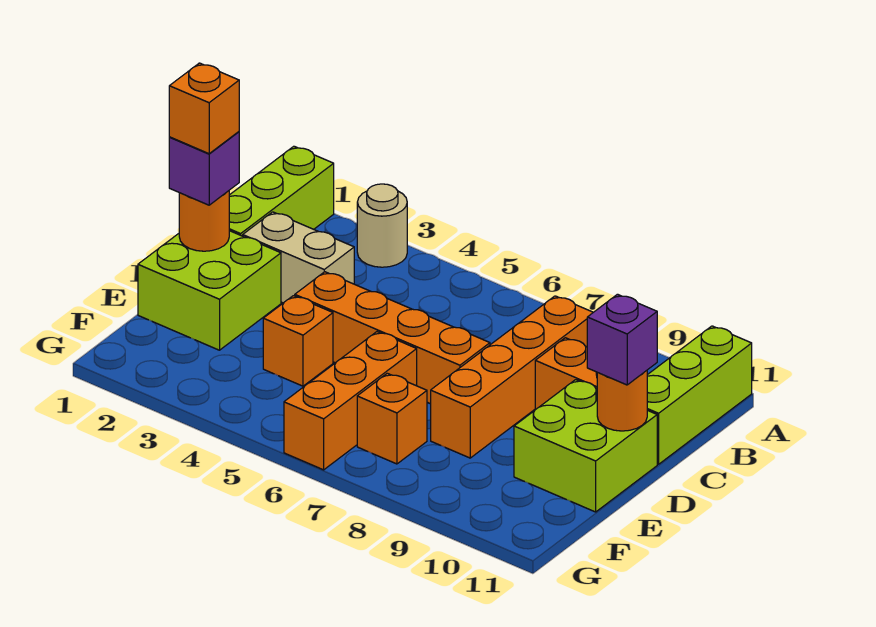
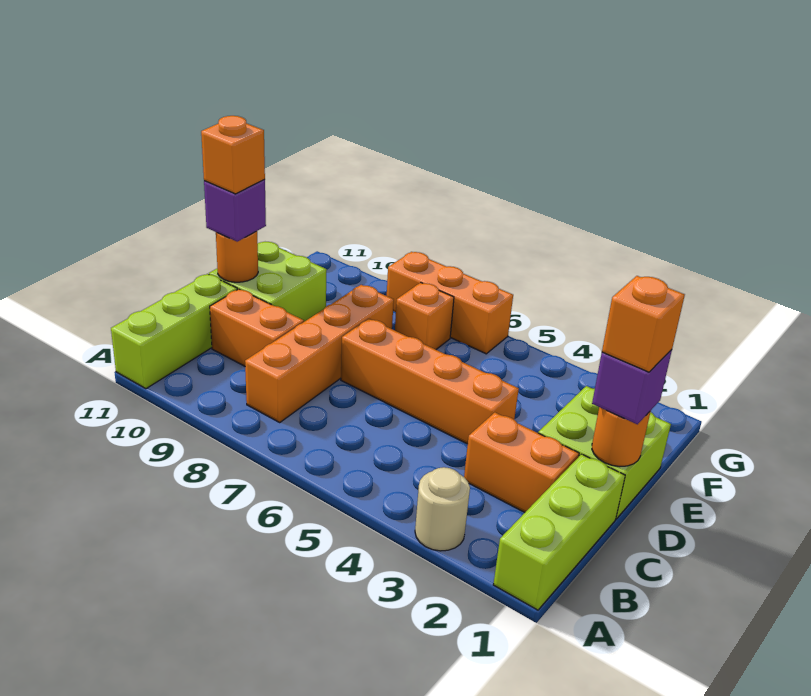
tan 1x2 brick [243,212,354,303] -> orange 1x2 brick [464,413,579,512]
orange 1x1 brick [263,296,333,386] -> orange 1x1 brick moved to [201,116,265,194]
orange 1x3 brick [284,332,417,470] -> orange 1x3 brick turned to [387,252,513,354]

